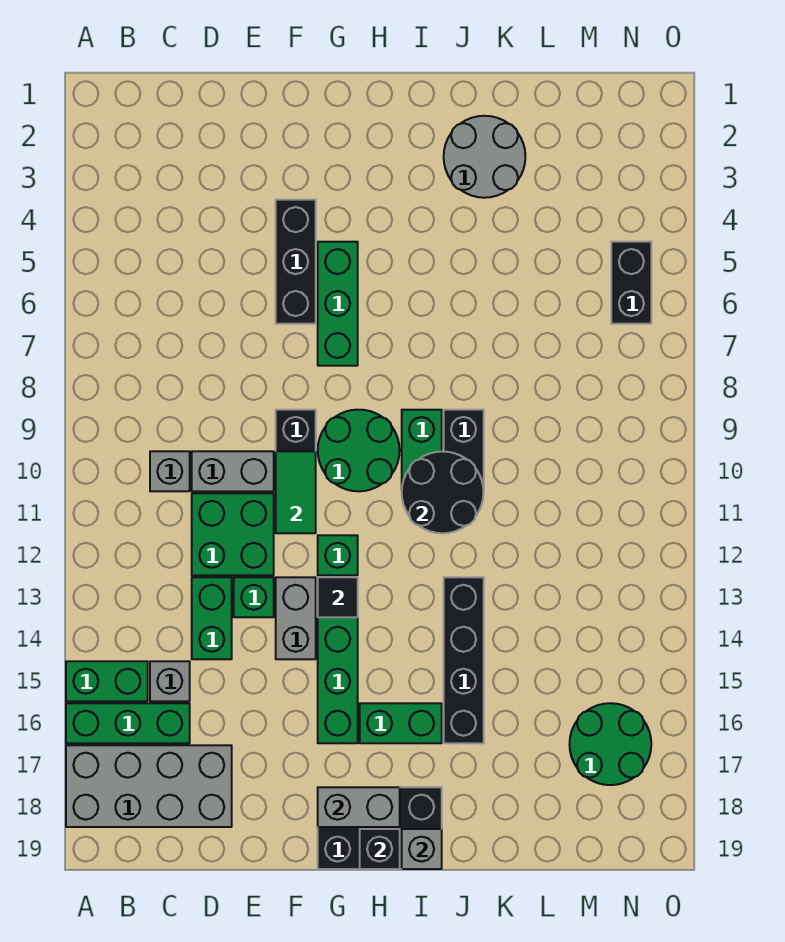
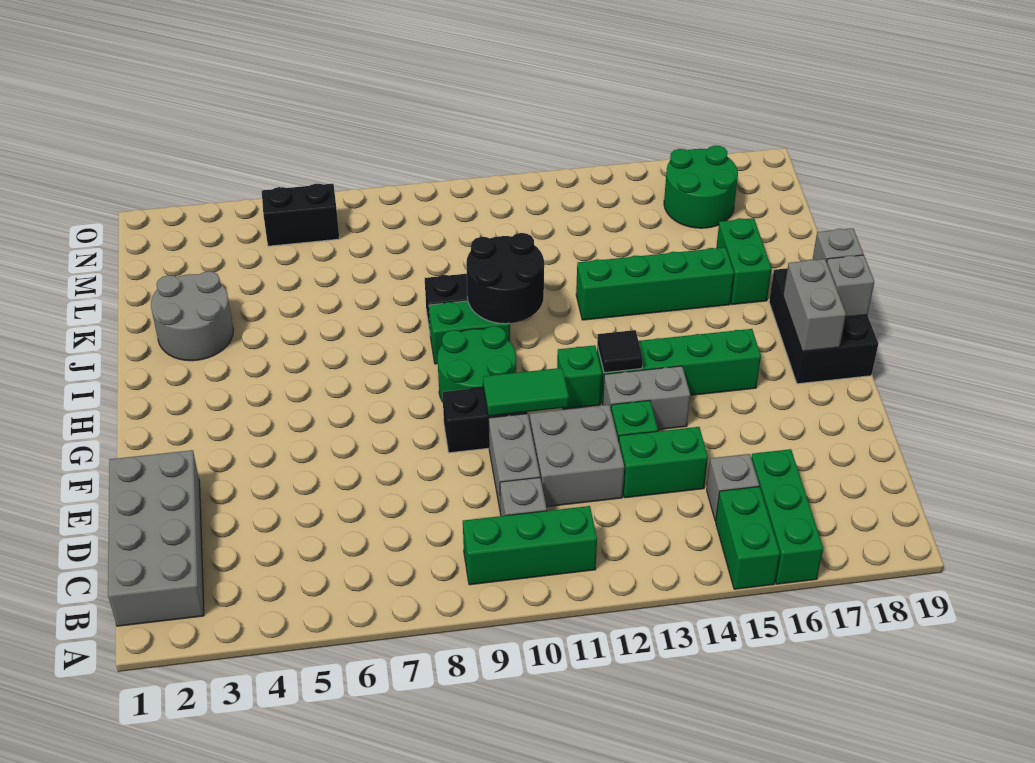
grey 2x4 brick [66,745,232,827] -> grey 2x4 brick moved to [108,450,204,626]
green 2x2 brick [192,493,274,575] -> grey 2x2 brick [530,405,624,507]
black 1x3 brick [276,200,316,324] -> none
green 1x3 brick [318,242,358,366] -> green 1x3 brick moved to [463,506,597,585]
green 1x2 brick [360,703,442,743] -> green 1x2 brick moved to [716,218,771,305]
black 1x1 brick [360,829,400,869] -> grey 1x1 brick [827,255,874,317]
black 1x4 brick [444,577,484,743] -> green 1x4 brick [576,247,734,320]

